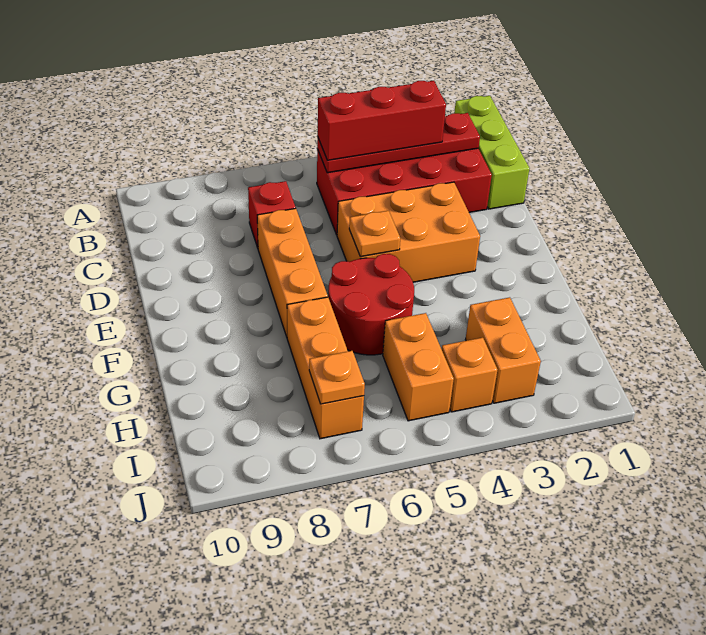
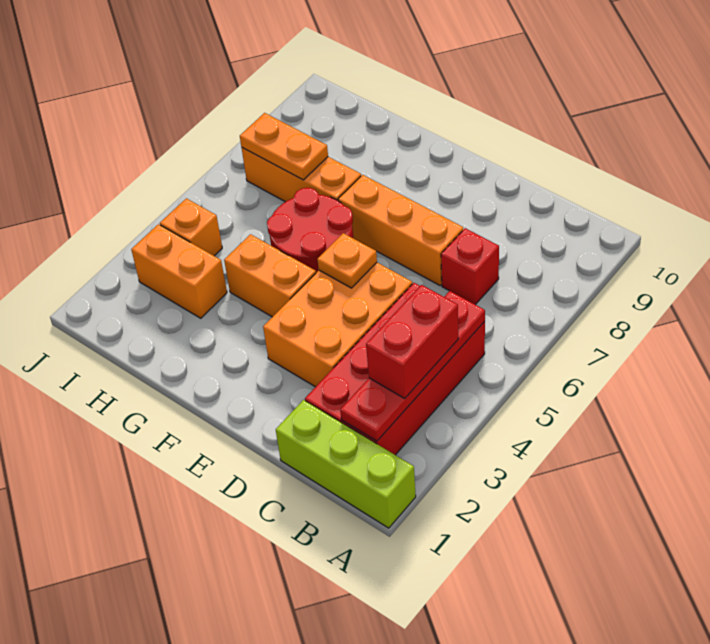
red 1x3 brick [318,81,446,160] -> red 1x2 brick [366,285,458,398]
orange 1x2 brick [383,313,454,421] -> orange 1x2 brick moved to [224,234,316,317]
orange 1x1 plate [309,351,365,404] -> orange 1x2 plate [240,113,328,180]

